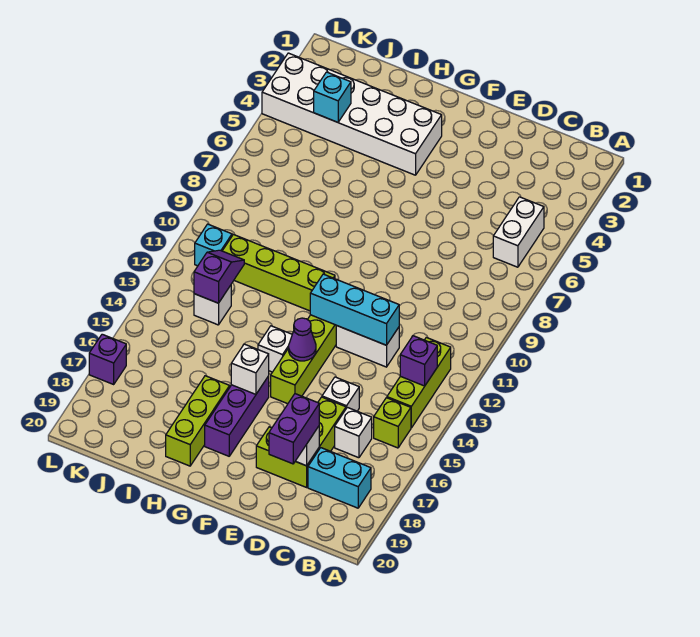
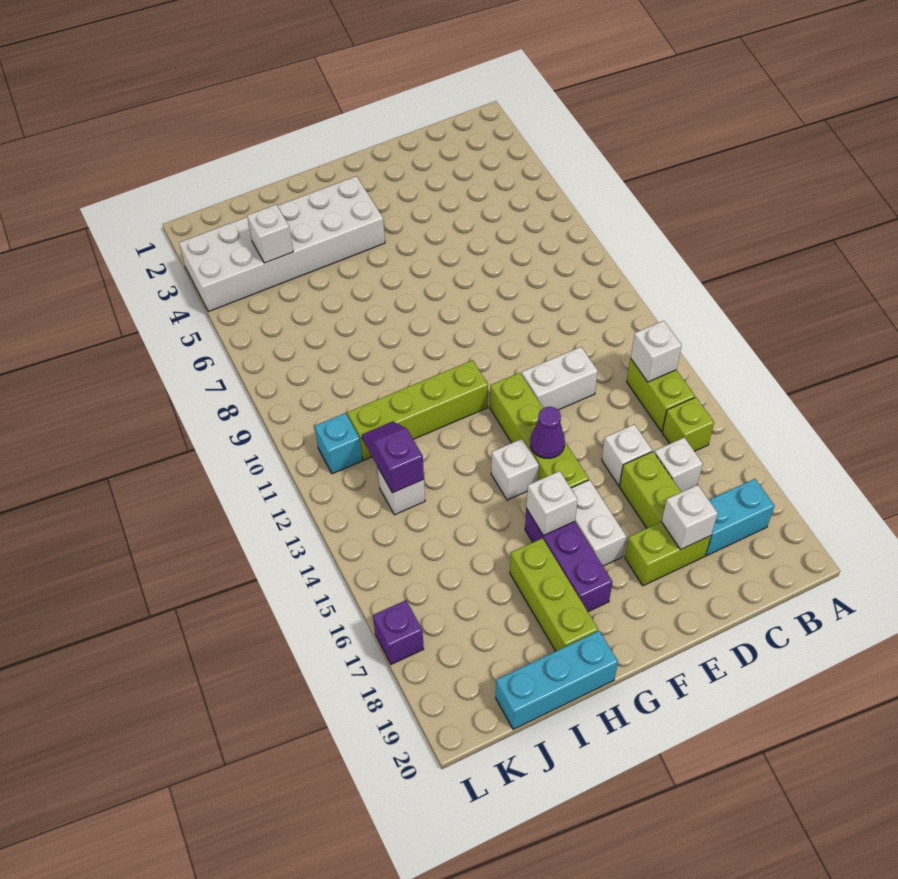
white 1x2 brick [493,197,544,267] -> white 1x2 brick moved to [571,480,626,566]
lime 1x3 brick [387,337,451,428] -> lime 1x2 brick [627,359,695,432]
purple 1x1 brick [400,336,437,386] -> white 1x1 brick [631,321,682,382]
cyan 1x3 brick [310,274,399,345] -> cyan 1x3 brick moved to [496,631,618,729]
purple 1x2 brick [269,394,319,464] -> none
cyan 1x1 brick [314,72,351,122] -> white 1x1 brick [247,204,293,263]

